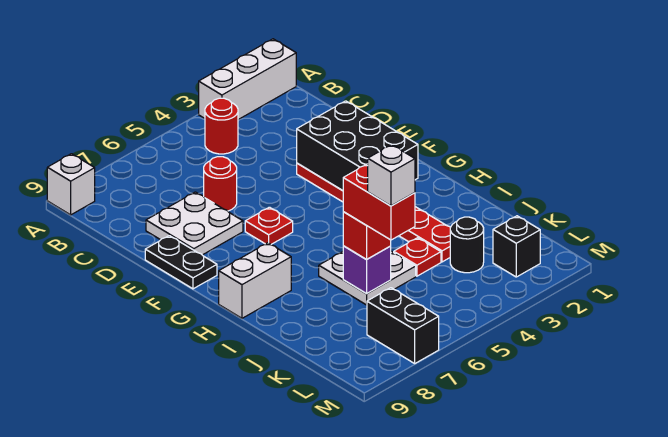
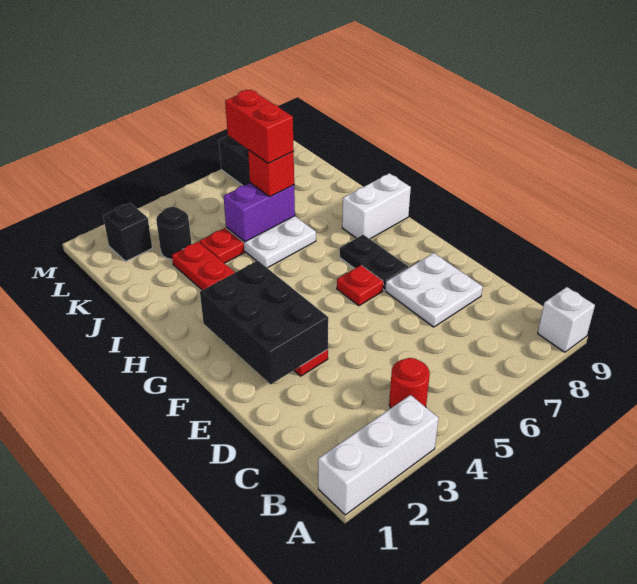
red 1x1 round brick [204,157,237,211] -> none
black 1x2 plate [145,236,217,289] -> black 1x2 plate moved to [340,235,408,290]
purple 1x1 brick [343,246,391,294] -> purple 1x2 brick [224,183,295,242]
white 1x1 brick [368,145,415,206] -> none

